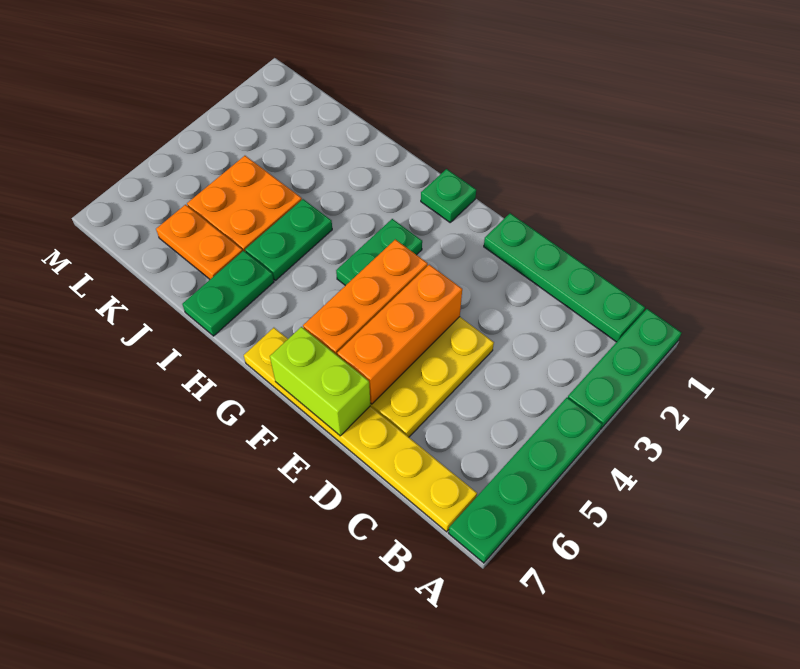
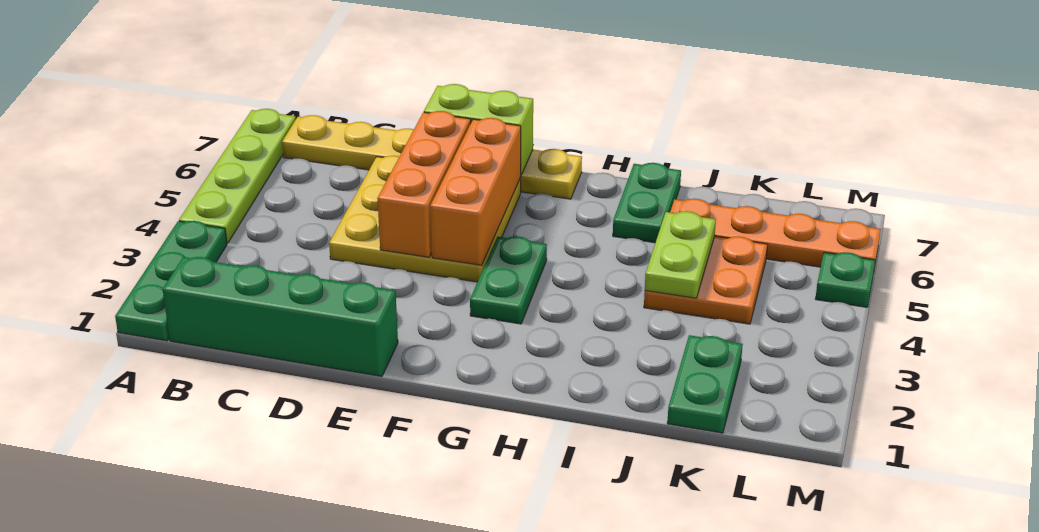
green 1x4 plate [448,398,602,563] -> lime 1x4 plate [179,109,296,243]
green 1x4 plate [484,213,645,342] -> green 1x4 brick [163,257,398,377]
green 1x1 plate [421,169,476,222] -> green 1x1 plate moved to [815,252,875,307]
green 1x2 plate [245,199,332,280] -> green 1x2 plate moved to [667,335,743,433]
none -> lime 1x2 plate [645,211,716,298]
orange 1x2 plate [156,205,242,279] -> orange 1x4 plate [670,199,881,268]

